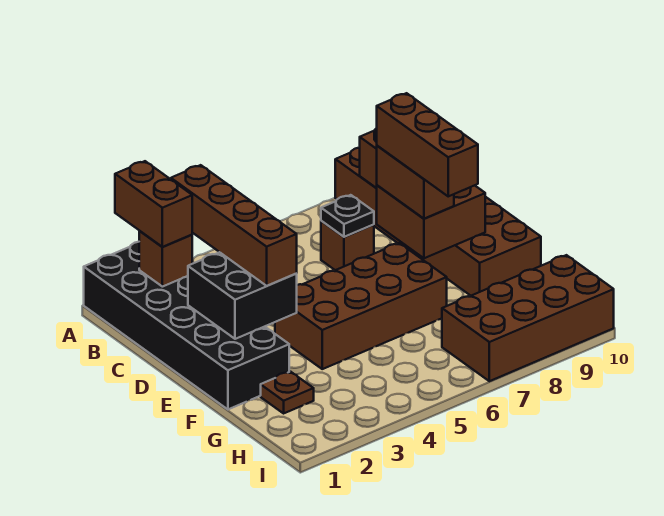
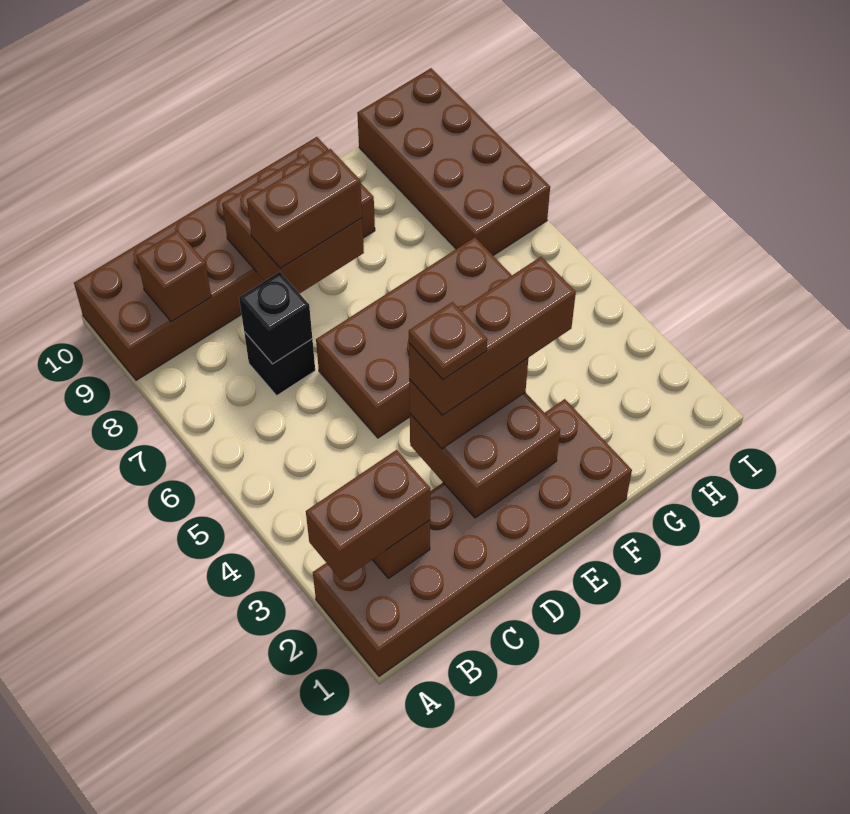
black 2x6 brick [84,242,289,409] -> brown 2x6 brick [313,399,632,677]
brown 1x4 brick [171,165,297,286] -> brown 1x2 brick [409,358,528,449]
brown 1x1 brick [321,221,374,270] -> black 1x1 brick [244,332,315,395]
black 1x1 plate [321,195,374,237] -> black 1x1 brick [239,272,312,364]
black 2x2 brick [188,252,297,339] -> brown 2x2 brick [410,392,560,518]
brown 1x3 brick [377,93,478,196] -> brown 1x3 brick moved to [409,257,576,415]
brown 2x4 brick [275,243,447,369] -> brown 2x4 brick turned to [316,237,512,438]
brown 1x1 plate [261,372,314,413] -> brown 1x1 plate moved to [409,302,487,380]

